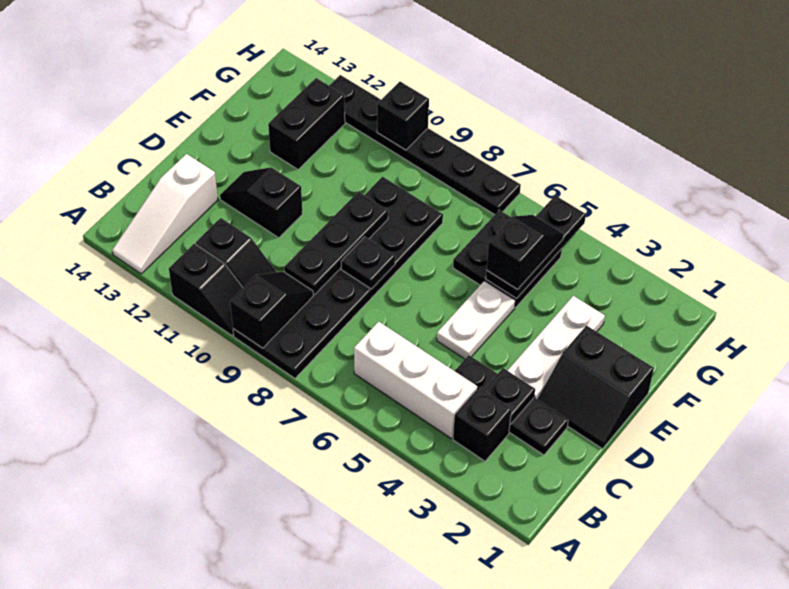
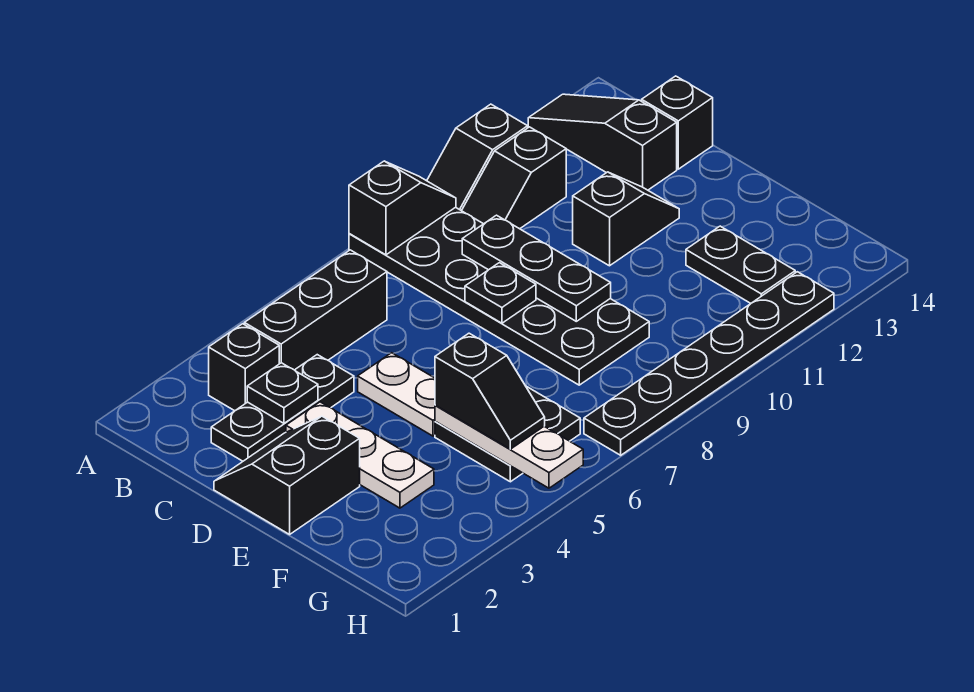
black 1x2 slope [230,272,313,348] -> black 1x2 slope turned to [349,161,456,255]
white 1x3 slope [112,154,218,274] -> black 1x3 slope [528,94,677,190]
white 1x3 brick [354,322,477,438] -> black 1x3 brick [244,250,387,370]
black 1x3 plate [486,195,586,299] -> white 1x3 plate [435,405,583,488]
black 1x2 brick [268,78,345,169] -> black 1x2 plate [686,226,795,304]
black 1x1 brick [377,82,429,150] -> black 1x1 brick moved to [642,76,713,169]

